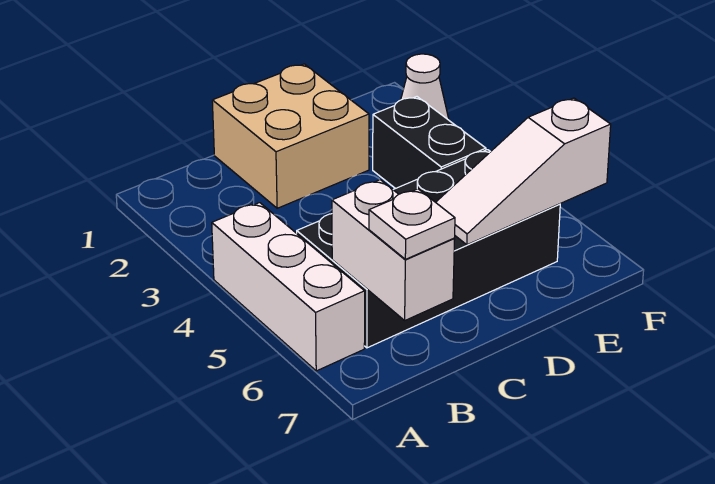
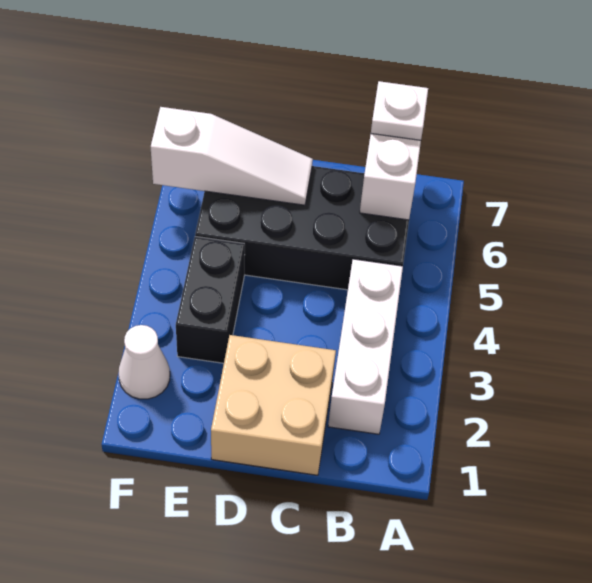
white 1x3 brick [212,203,365,371] -> white 1x3 brick moved to [328,259,403,434]

